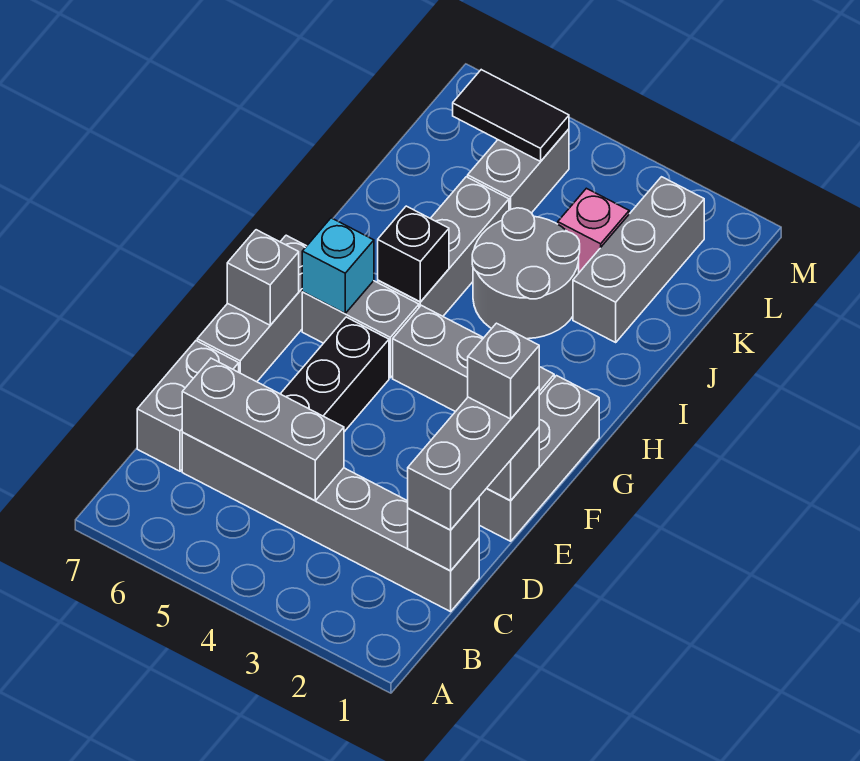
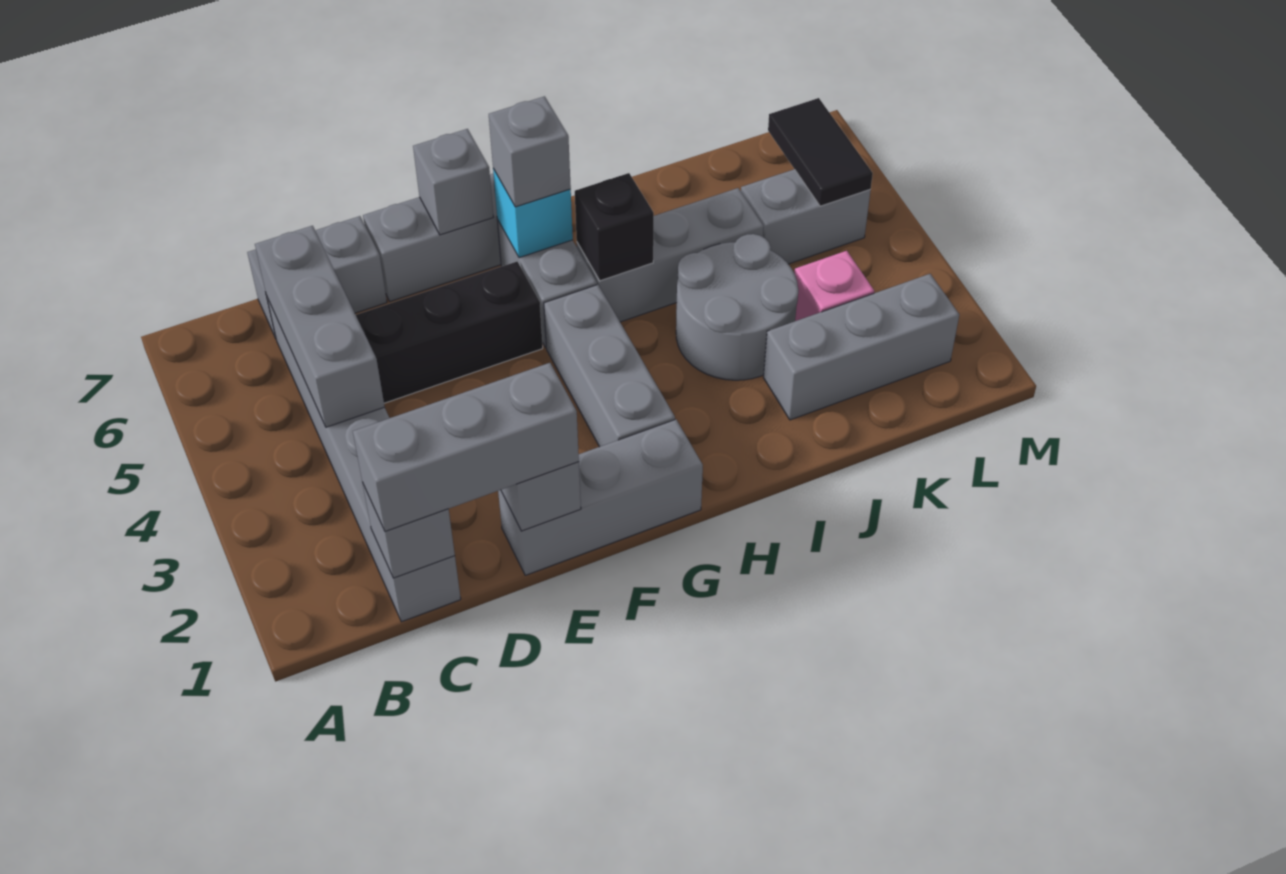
grey 1x1 brick [468,323,539,419] -> grey 1x1 brick moved to [489,96,571,207]

